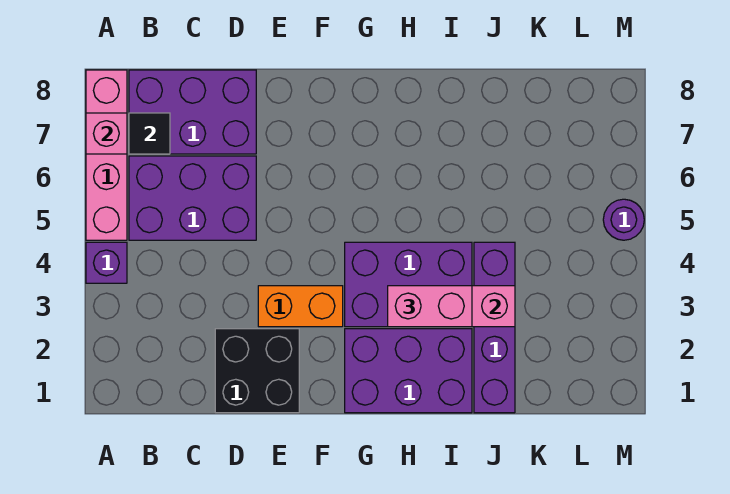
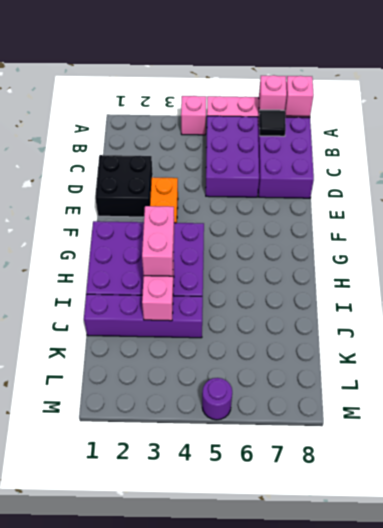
purple 1x1 brick [86,242,127,283] -> pink 1x1 brick [181,96,206,135]
none -> pink 1x1 brick [285,76,314,116]

